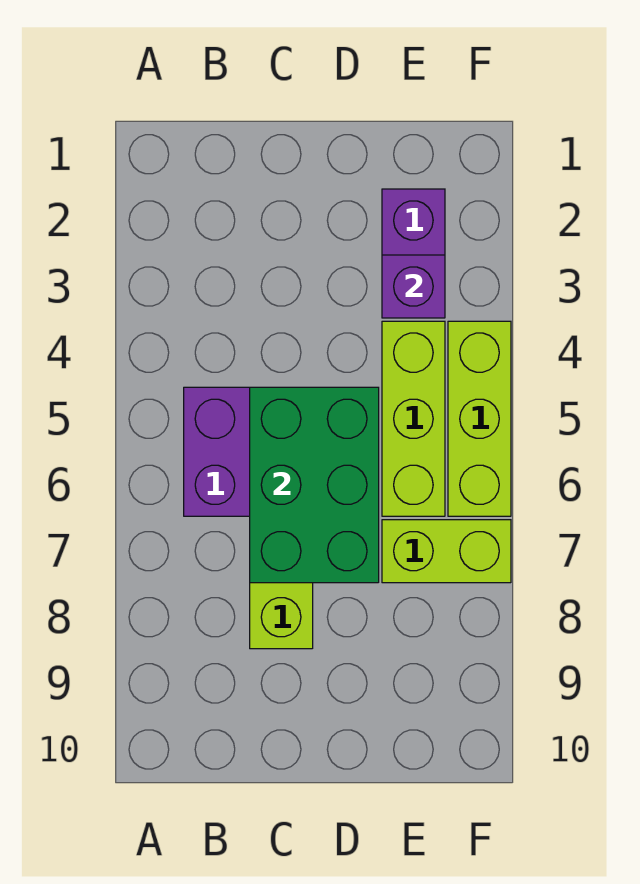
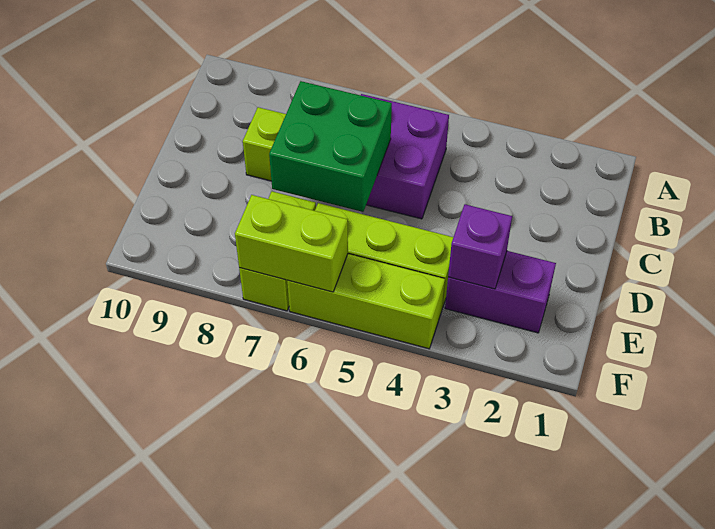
green 2x3 brick [250,387,379,583] -> green 2x2 brick [269,81,392,212]
none -> lime 1x2 brick [235,195,348,292]

